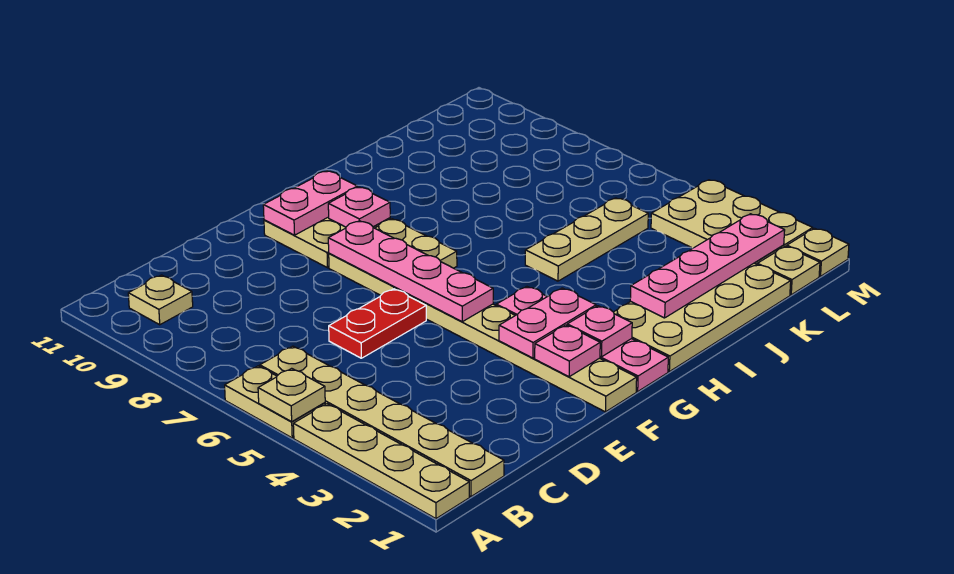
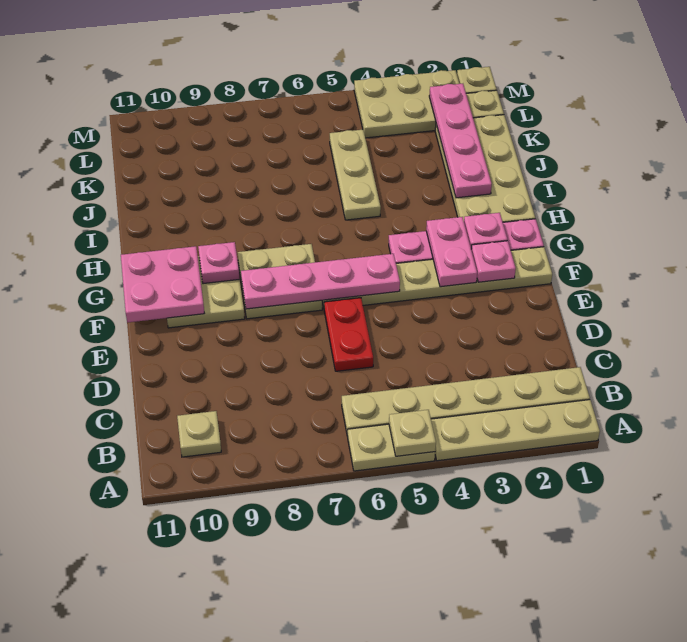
pink 1x2 plate [263,171,357,235] -> pink 2x2 plate [121,246,204,323]

